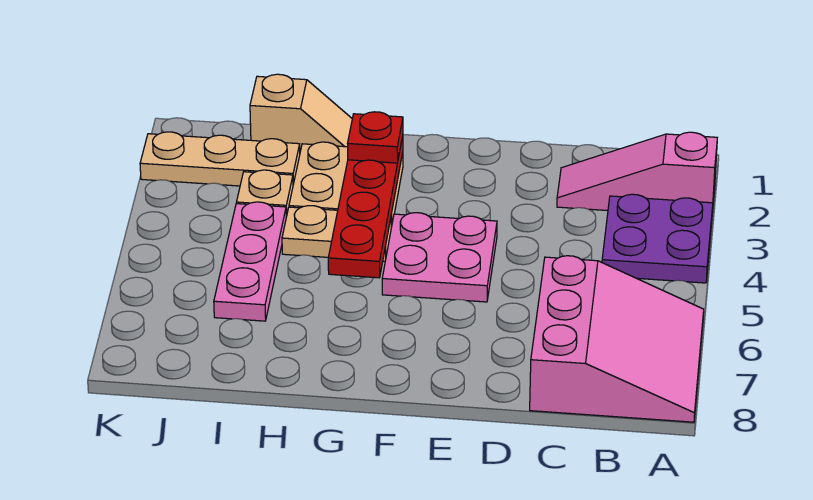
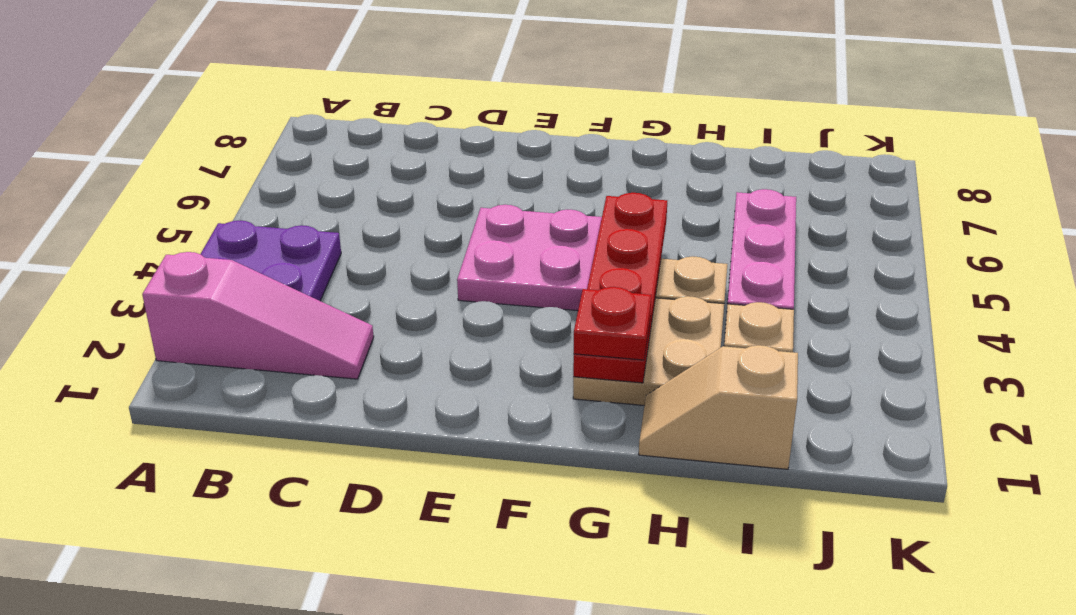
pink 3x3 slope [530,256,704,422] -> none
tan 1x3 plate [140,132,300,186] -> none

